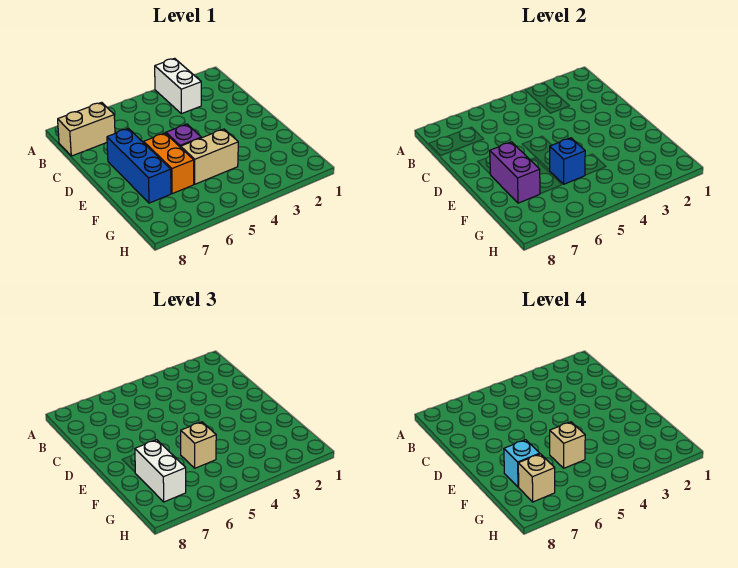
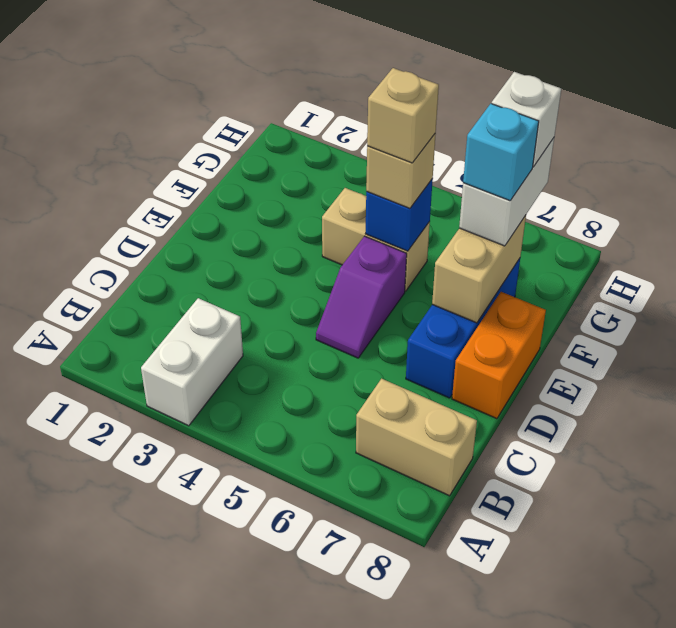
orange 1x2 brick [144,133,194,194] -> orange 1x2 brick moved to [452,292,546,419]
purple 1x2 brick [490,142,540,203] -> tan 1x2 brick [432,215,526,323]
tan 1x1 brick [518,454,555,502] -> white 1x1 brick [492,72,561,167]

